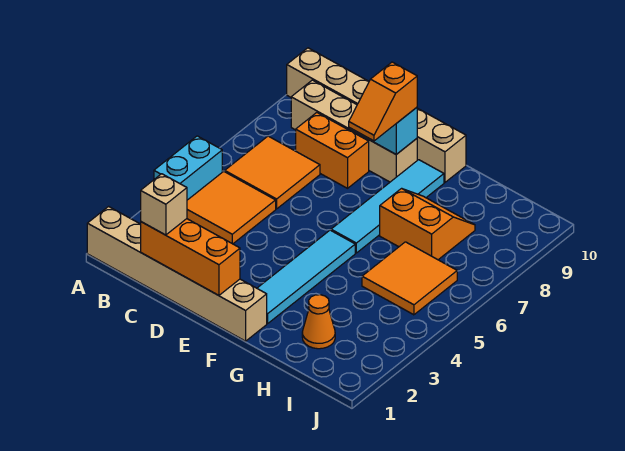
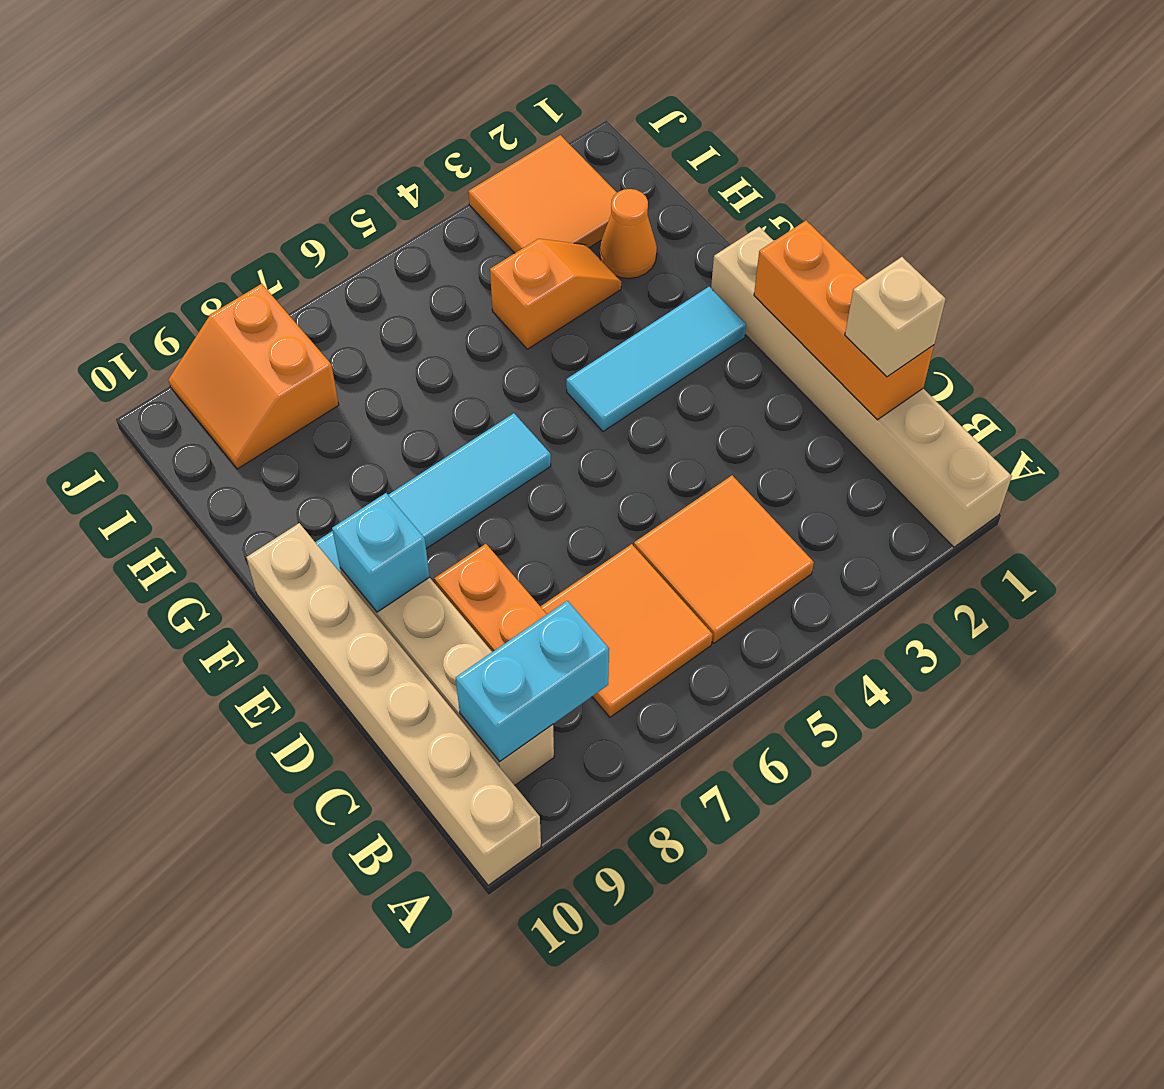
cyan 1x2 brick [154,136,222,200] -> cyan 1x2 brick moved to [456,601,609,762]
orange 1x2 slope [349,62,417,141] -> orange 1x2 slope moved to [490,239,621,349]
cyan 1x4 tile [257,230,355,323] -> cyan 1x3 tile [566,287,746,431]
orange 2x2 slope [380,188,475,260] -> orange 2x2 slope moved to [168,284,339,469]
orange 2x2 tile [362,242,457,315] -> orange 2x2 tile moved to [468,135,617,253]

